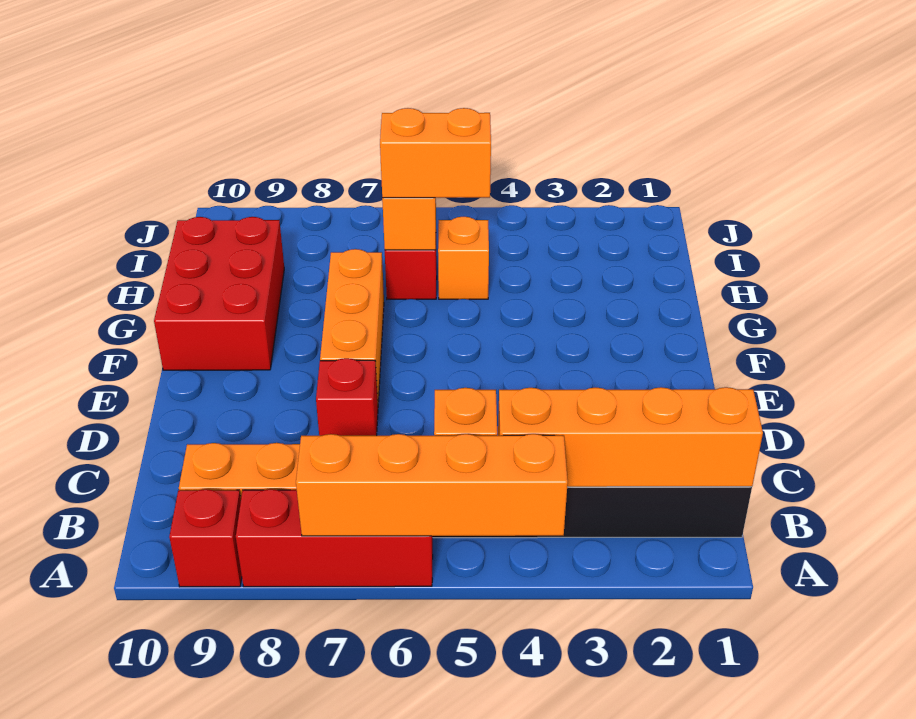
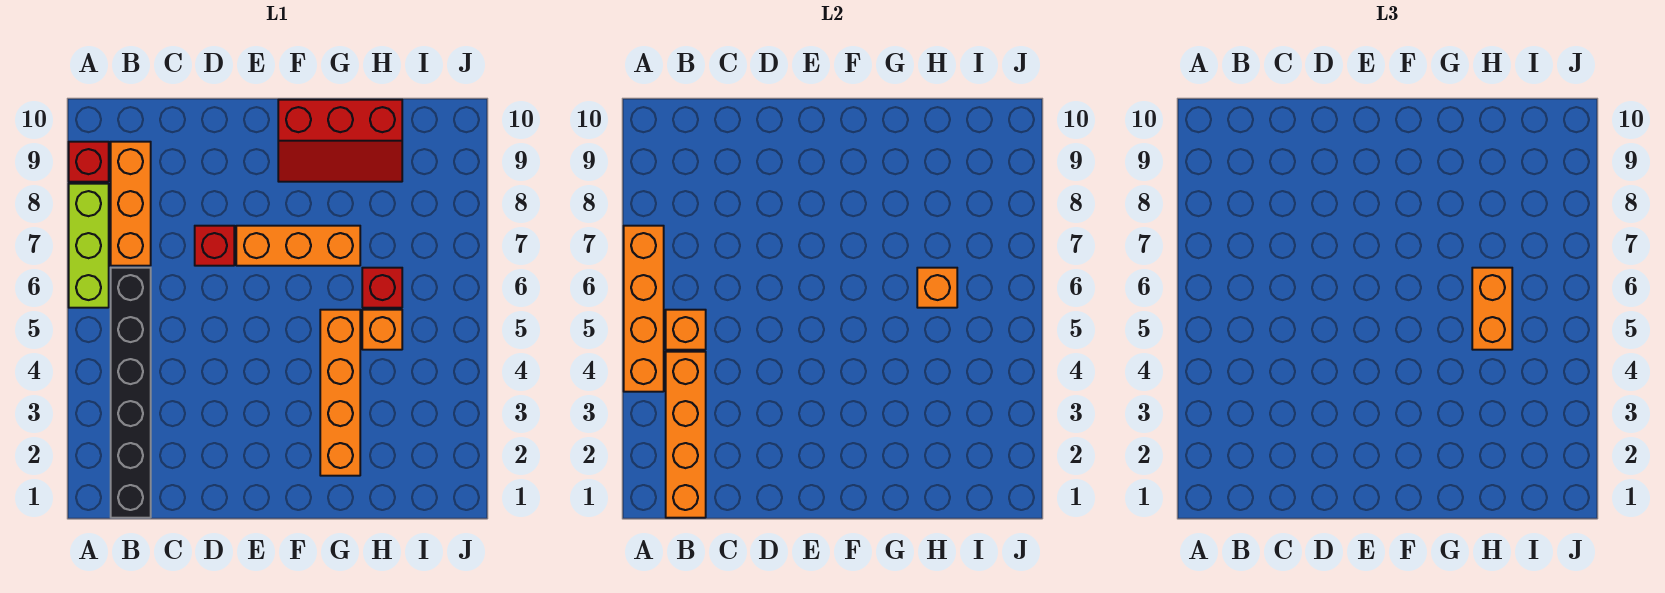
red 1x3 brick [236,489,433,587] -> lime 1x3 brick [69,184,109,308]
red 2x3 brick [154,217,284,370] -> red 2x3 slope [278,100,402,182]
none -> orange 1x4 brick [320,310,360,476]

